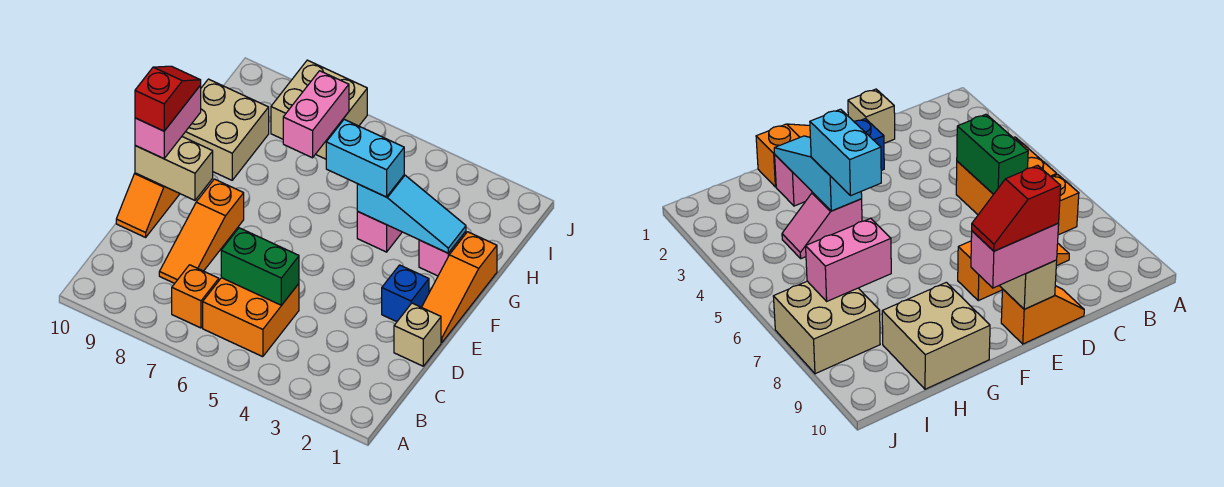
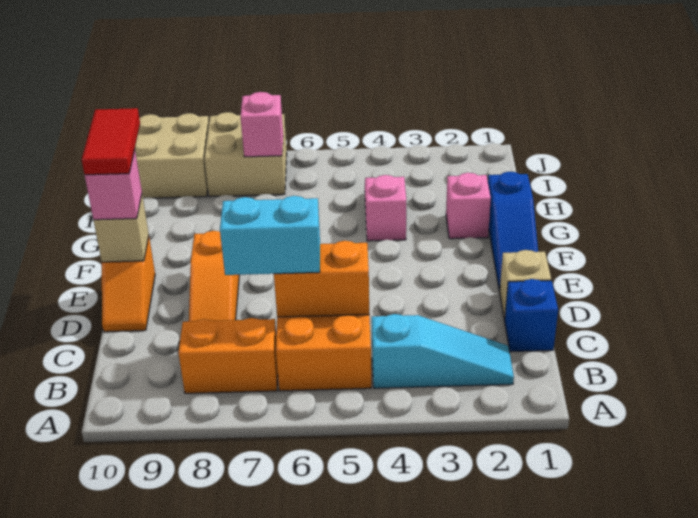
orange 1x1 brick [172,265,219,328] -> orange 1x2 brick [179,318,278,393]
green 1x2 brick [221,228,299,305] -> orange 1x2 brick [274,241,369,317]
orange 1x3 slope [422,232,497,342] -> blue 1x3 slope [488,172,538,291]
blue 1x1 brick [382,265,429,322] -> blue 1x1 brick moved to [505,279,558,352]
tan 1x2 brick [135,137,213,200] -> tan 1x1 brick [94,196,149,262]
pink 1x2 brick [135,85,201,159] -> pink 1x1 brick [85,150,142,220]
red 1x2 slope [135,66,201,131] -> red 1x2 tile [82,108,140,175]
cyan 1x3 slope [357,175,466,253] -> cyan 1x3 slope moved to [372,314,514,388]
cyan 1x2 brick [326,119,404,197] -> cyan 1x2 brick moved to [220,196,320,275]
tan 2x2 brick [182,79,269,180] -> tan 2x2 brick moved to [135,113,209,198]
pink 1x2 brick [283,71,349,158] -> pink 1x1 brick [241,92,283,157]

